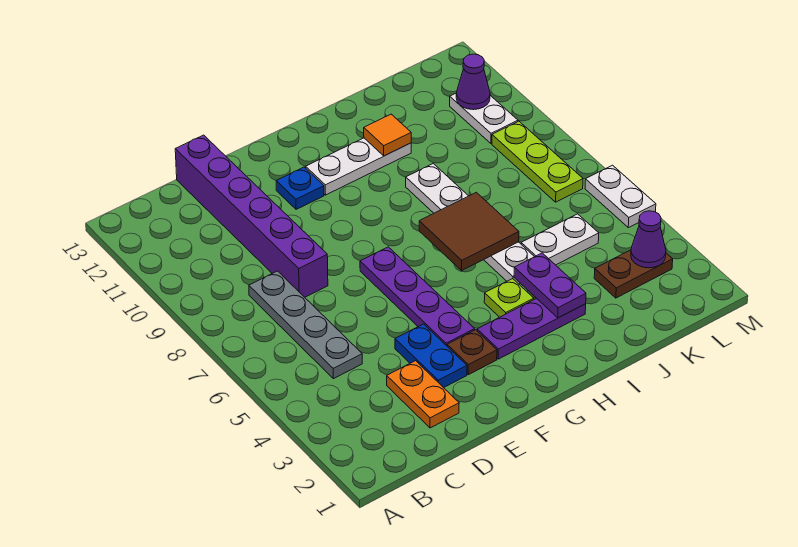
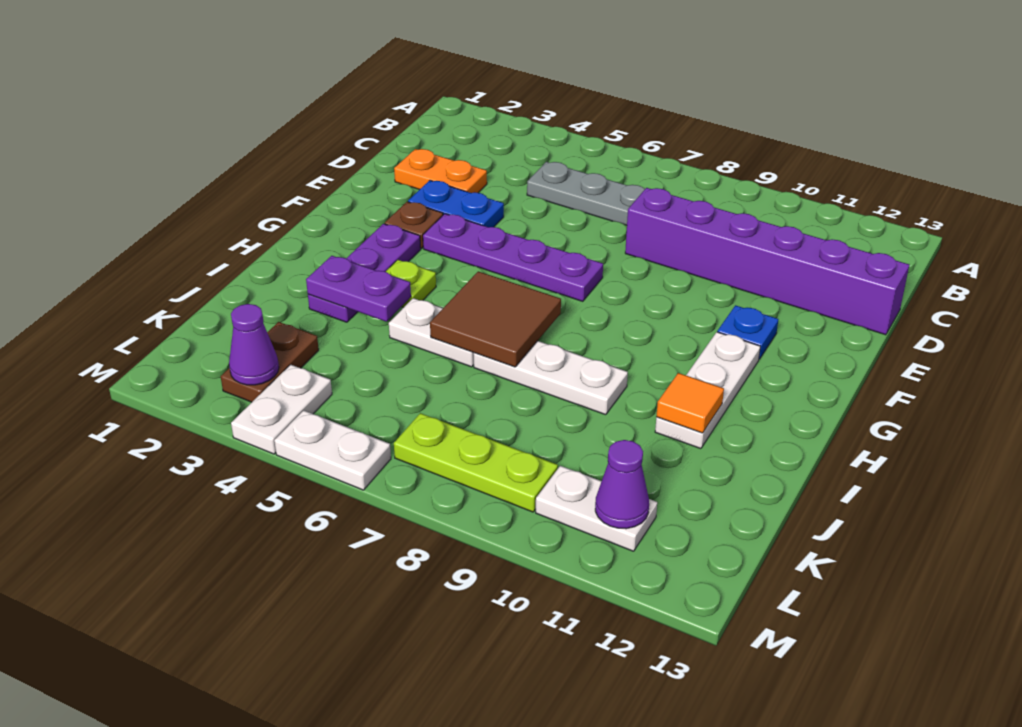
white 1x2 plate [521,214,599,265] -> white 1x2 plate moved to [231,365,332,454]

